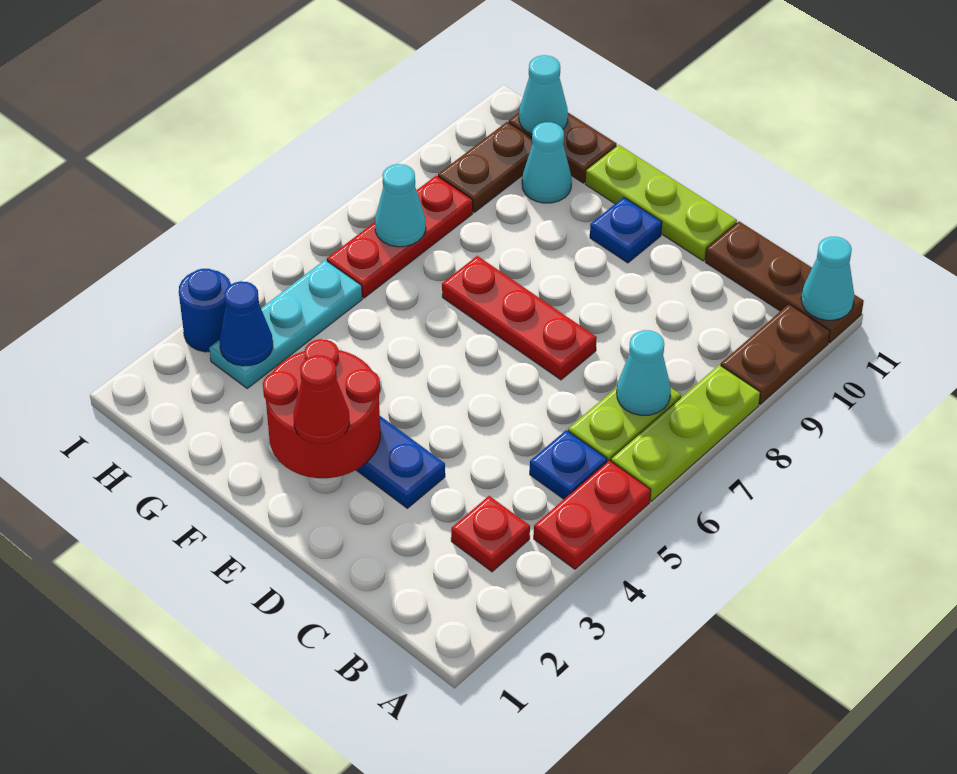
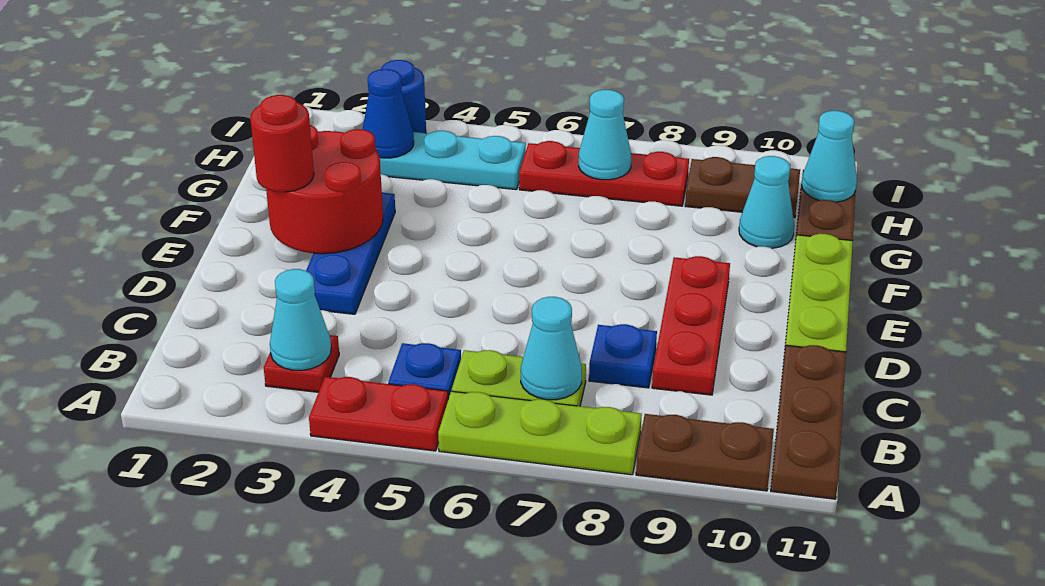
cyan 1x1 cone [801,237,854,320] -> cyan 1x1 cone moved to [270,269,331,370]
red 1x3 plate [442,256,597,380] -> red 1x3 plate moved to [652,256,730,395]
red 1x1 cone [294,355,349,444] -> red 1x1 round brick [250,95,314,192]
blue 1x1 plate [590,197,662,263] -> blue 1x1 plate moved to [589,324,657,388]

